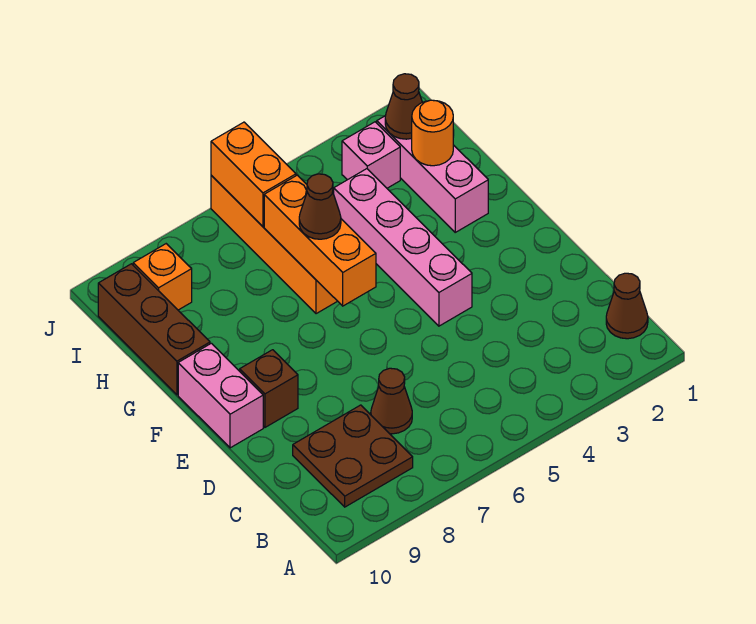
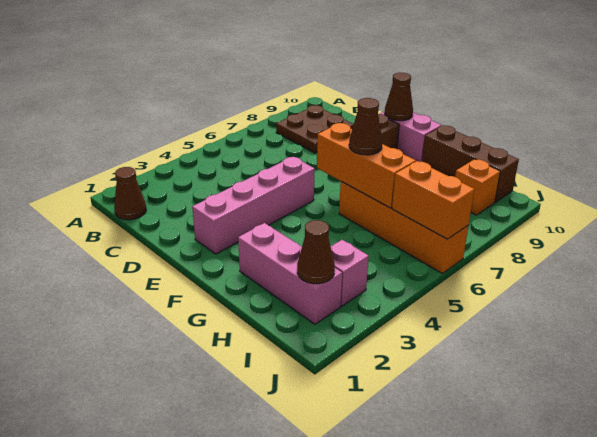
brown 1x1 cone [371,368,412,434] -> brown 1x1 cone moved to [385,73,413,121]
pink 1x4 brick [334,169,472,326] -> pink 1x4 brick turned to [192,157,315,254]
orange 1x1 round brick [412,100,453,166] -> none

